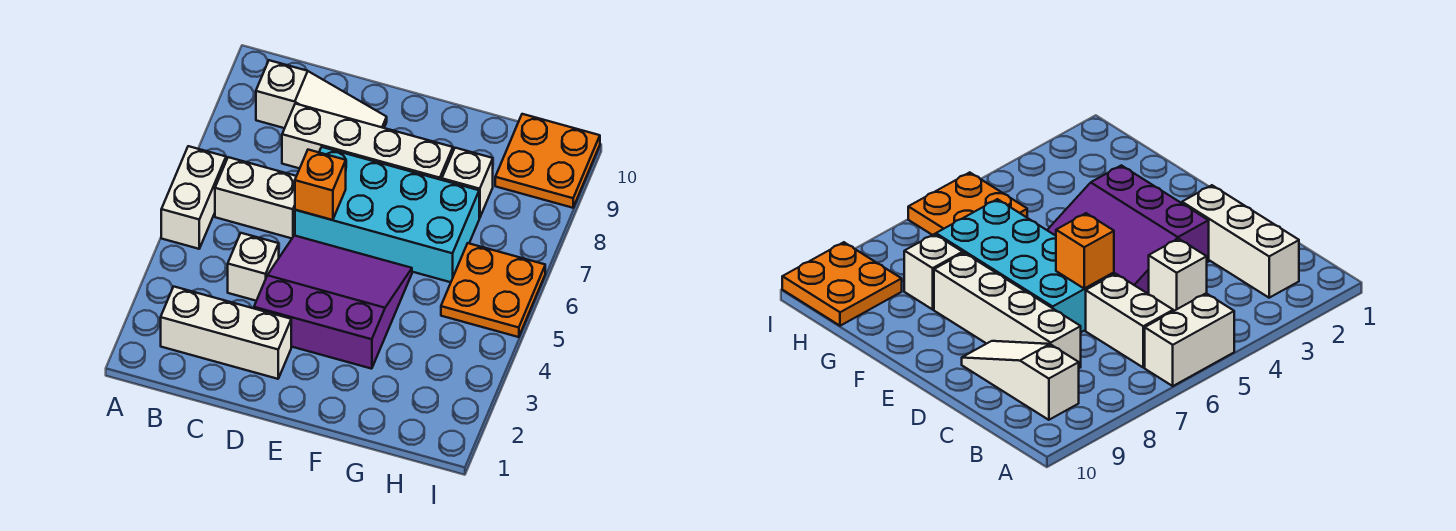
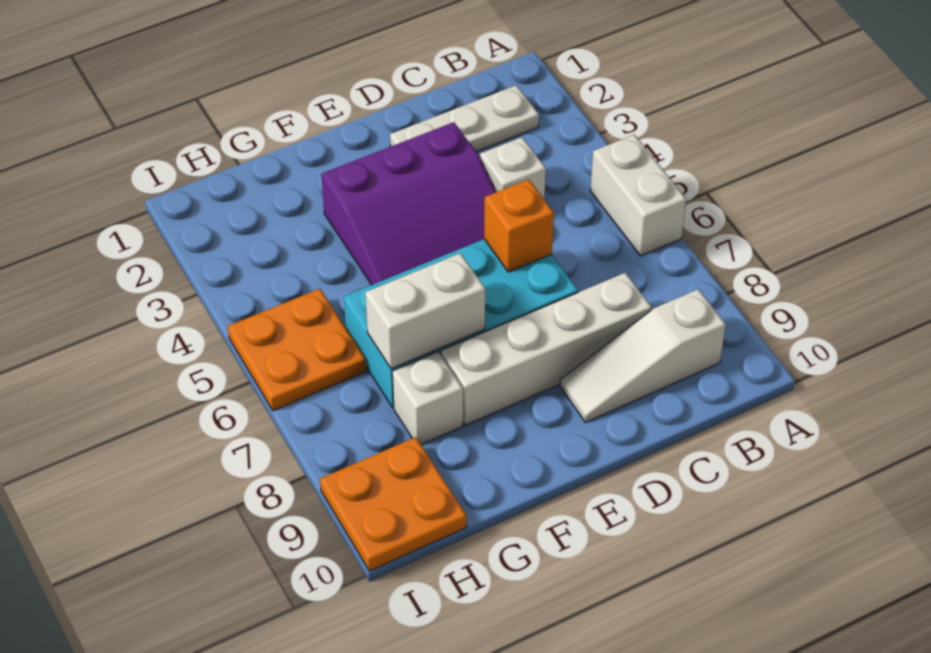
white 1x3 brick [161,287,291,379] -> white 1x3 plate [390,85,539,152]
white 1x2 brick [215,157,296,238] -> white 1x2 brick moved to [365,253,485,369]

